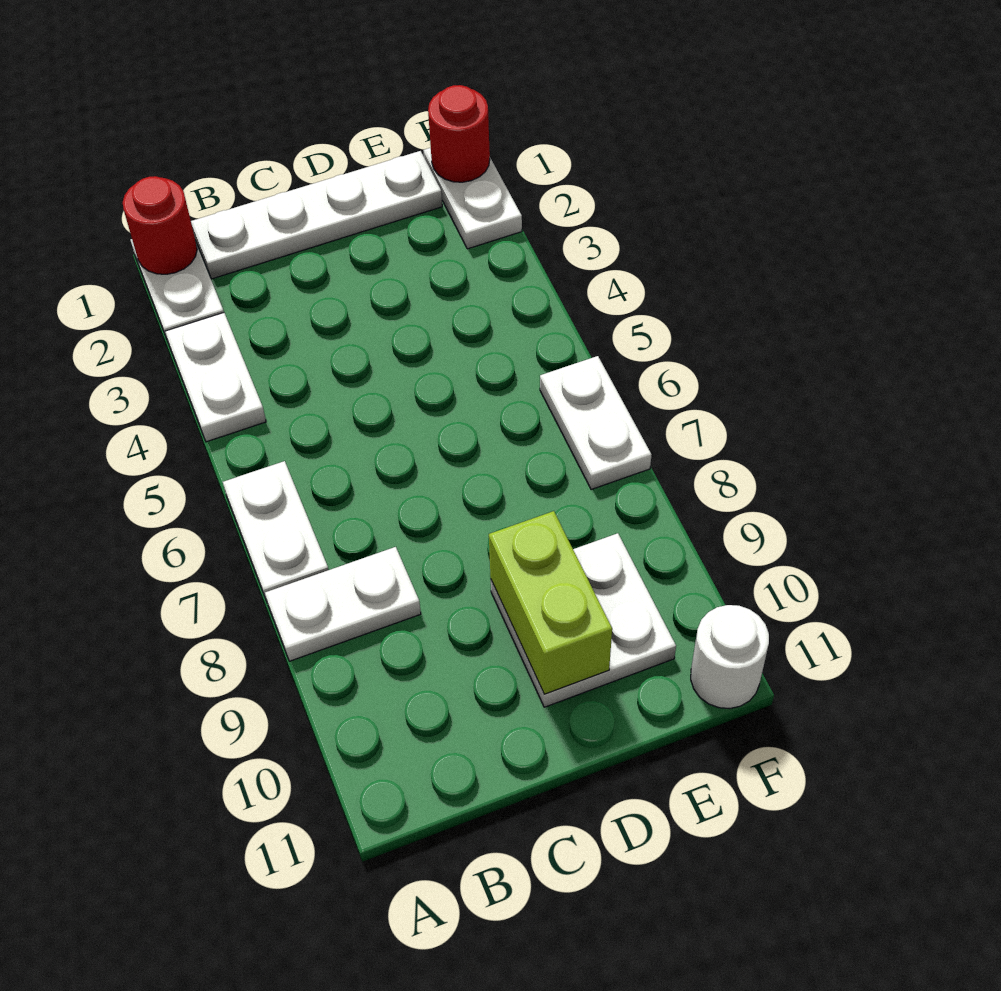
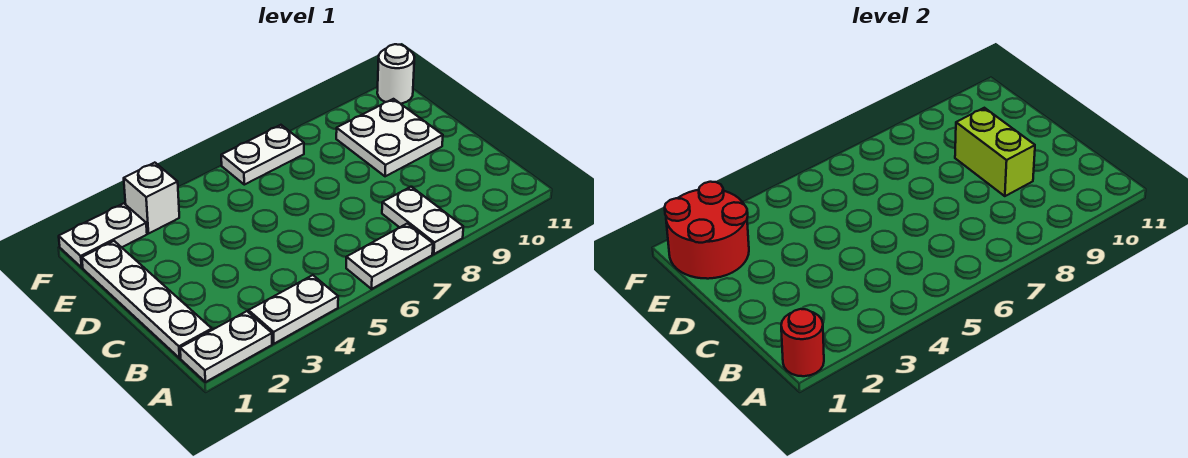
lime 1x2 brick [489,511,612,694] -> lime 1x2 brick turned to [955,108,1035,196]
red 1x1 round brick [428,85,490,182] -> red 2x2 round brick [665,182,749,279]
none -> white 1x1 brick [124,163,179,233]

